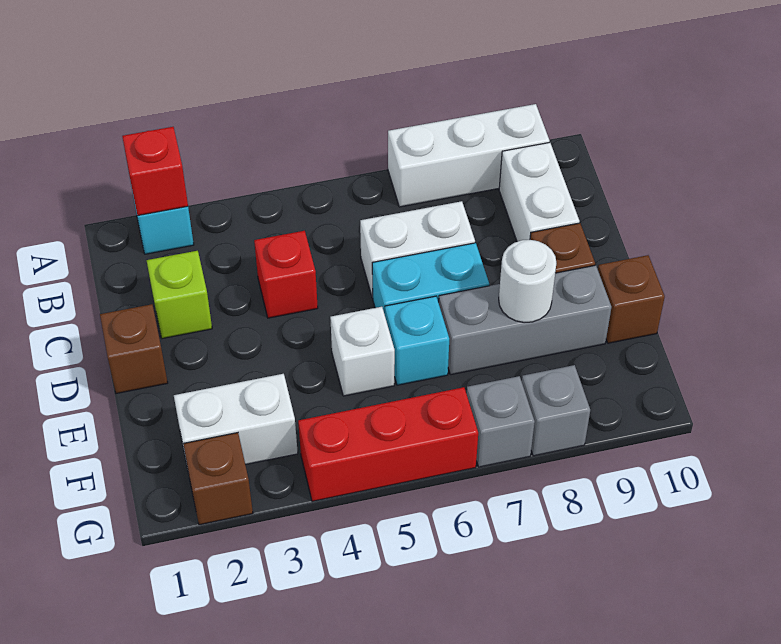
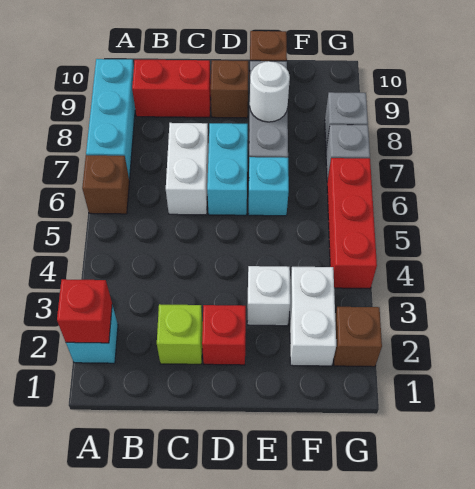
white 1x3 brick [388,104,549,207] -> cyan 1x3 brick [86,59,135,180]
white 1x2 brick [499,142,580,242] -> red 1x2 brick [132,60,211,117]
red 1x1 brick [254,231,318,318] -> red 1x1 brick moved to [202,305,246,365]
brown 1x1 brick [100,304,168,393] -> brown 1x1 brick moved to [82,155,129,214]
white 1x1 brick [330,307,395,396] -> white 1x1 brick moved to [247,266,290,326]

